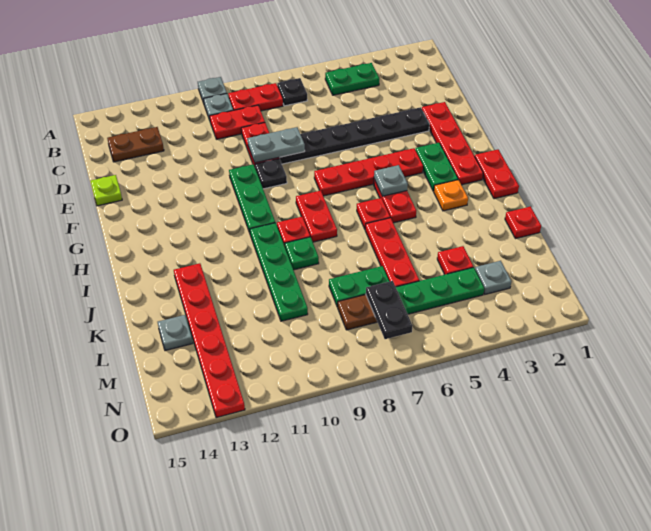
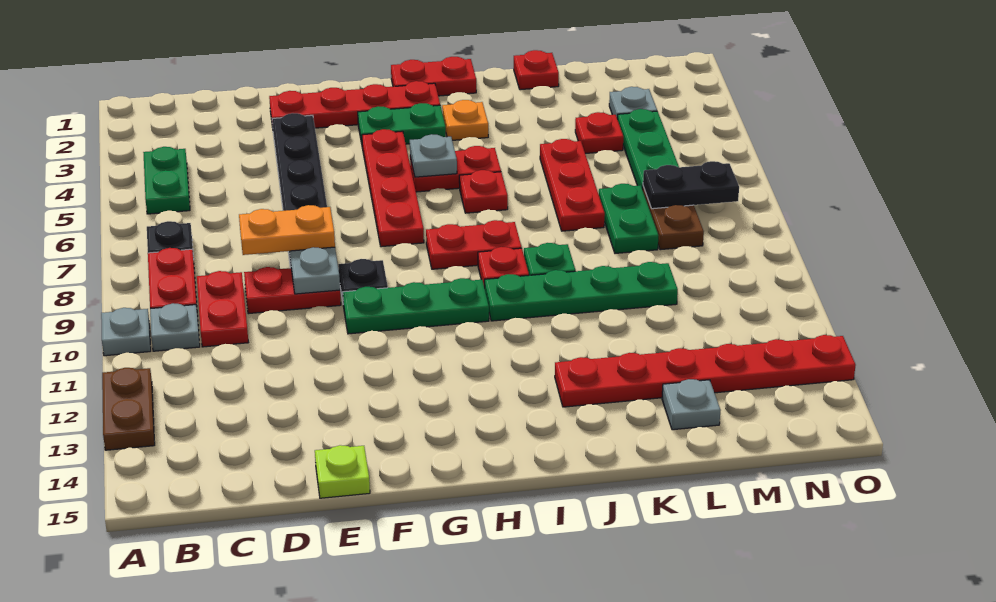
brown 1x2 plate [107,127,164,162] -> brown 1x2 plate moved to [102,368,155,450]
none -> orange 1x2 plate [239,205,335,255]
red 1x3 plate [365,218,419,287] -> red 1x3 plate turned to [540,139,605,231]

